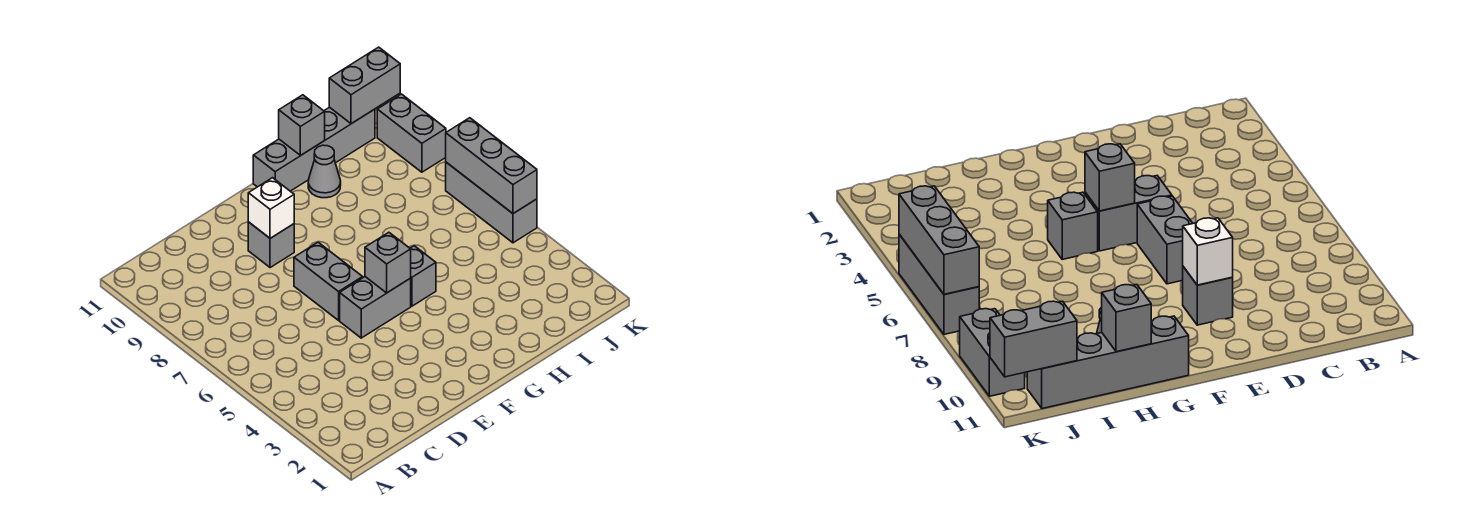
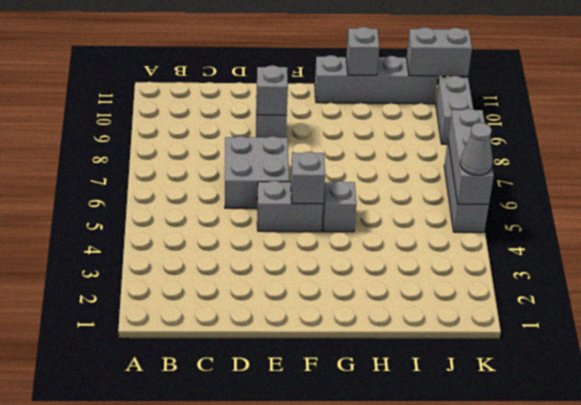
grey 1x2 brick [294,242,363,320] -> grey 2x2 brick [225,136,289,208]
white 1x1 brick [248,178,294,238] -> grey 1x1 brick [256,65,288,115]
grey 1x1 cone [308,145,341,198] -> grey 1x1 cone moved to [460,123,493,175]

